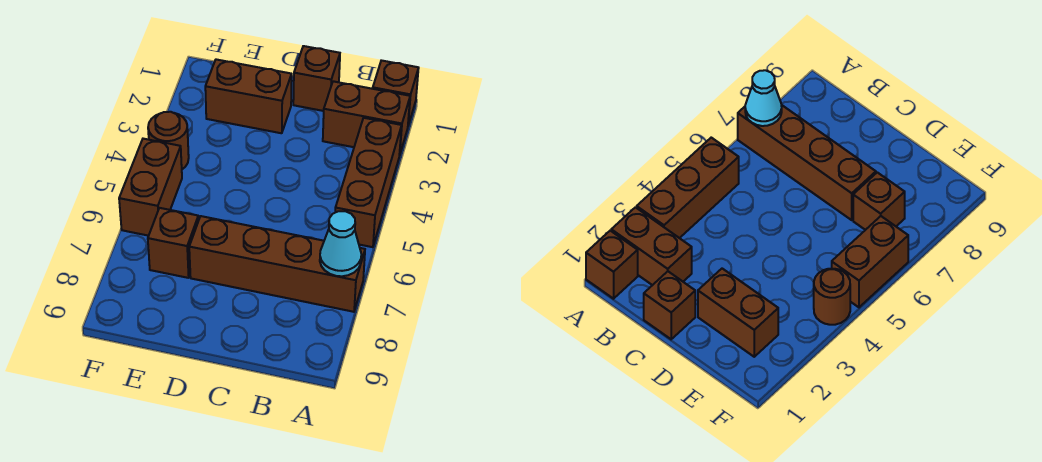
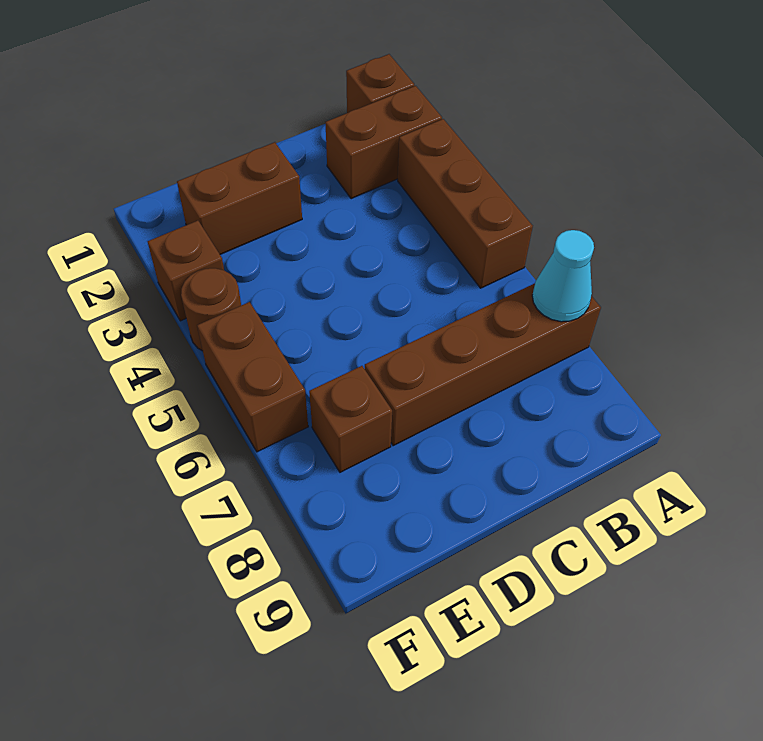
brown 1x1 brick [293,46,340,111] -> brown 1x1 brick moved to [148,221,224,321]

